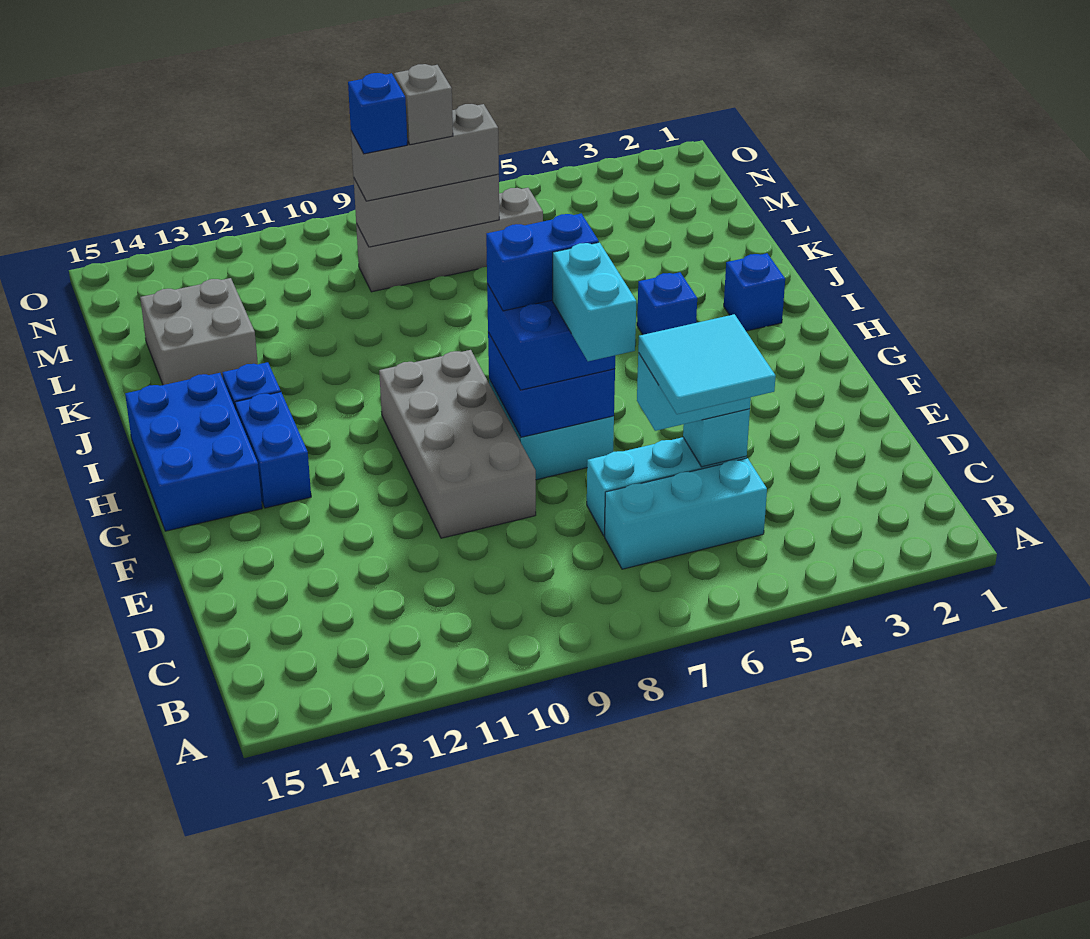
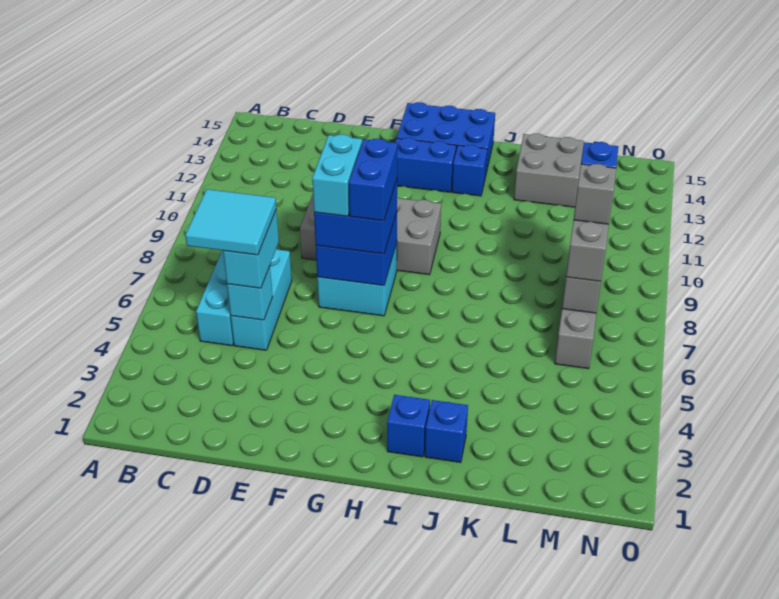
cyan 1x2 brick [553,242,636,361] -> cyan 1x2 brick turned to [312,135,362,216]
blue 1x1 brick [637,272,697,335] -> blue 1x1 brick moved to [425,400,468,463]

